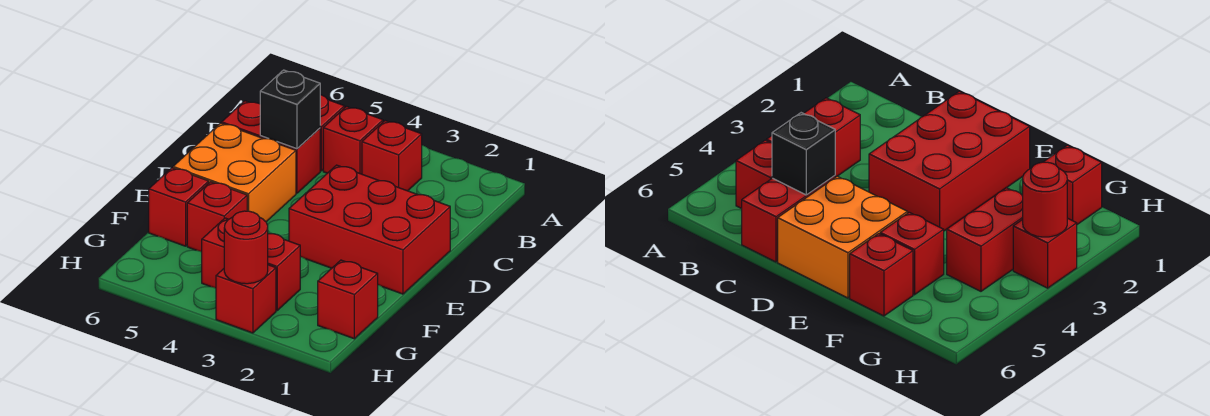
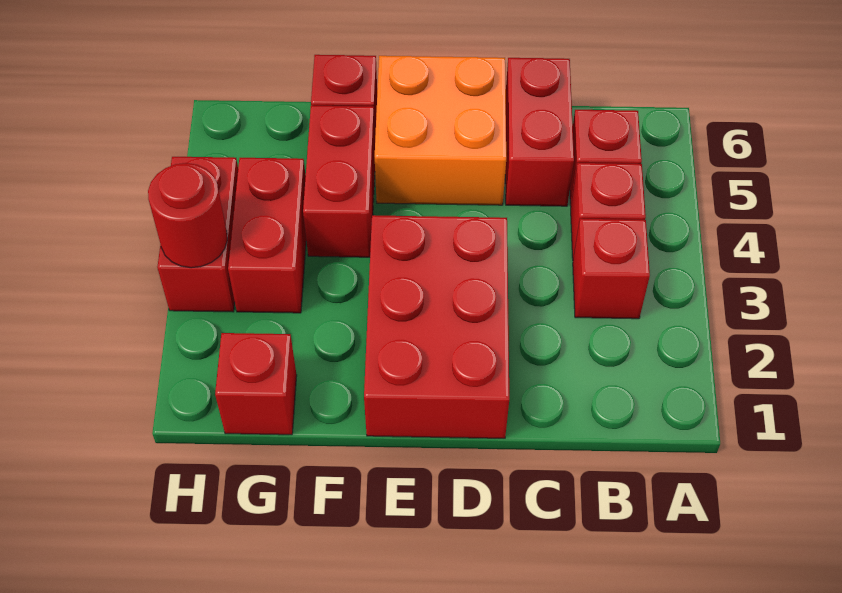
black 1x1 brick [260,70,320,149] -> none
red 1x1 brick [187,182,247,252] -> red 1x2 brick [303,106,375,257]
red 1x1 brick [216,265,276,333] -> red 1x2 brick [157,157,238,312]

